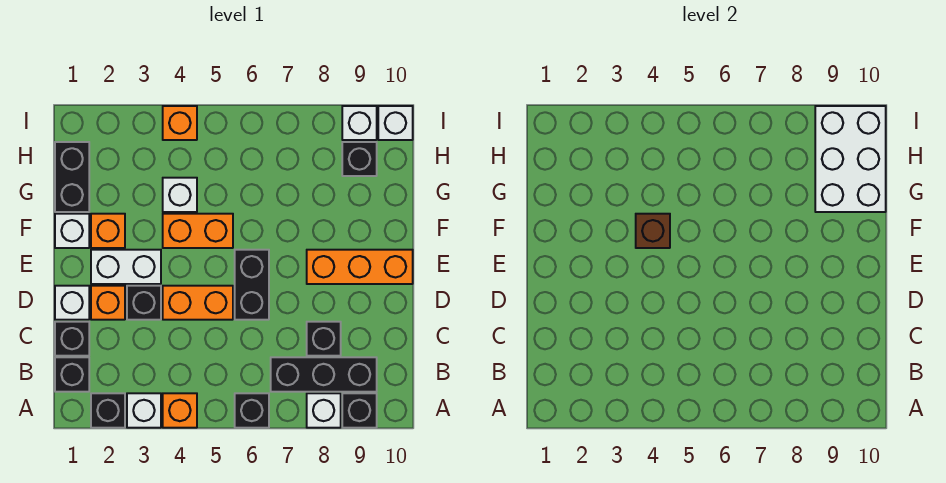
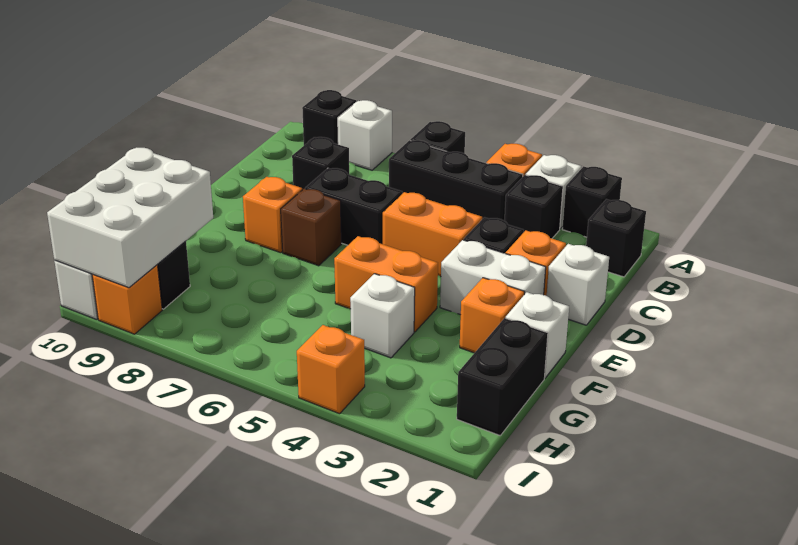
black 1x3 brick [271,357,377,392] -> black 1x3 brick moved to [389,140,523,220]
black 1x1 brick [55,322,89,356] -> black 1x1 brick moved to [504,175,563,238]
black 1x2 brick [235,250,269,320] -> black 1x2 brick turned to [305,168,402,245]
orange 1x3 brick [307,250,413,284] -> orange 1x1 brick [243,177,302,253]
brown 1x1 brick [636,214,670,248] -> brown 1x1 brick moved to [281,189,341,266]
white 1x1 brick [342,106,377,140] -> orange 1x1 brick [92,265,162,334]

